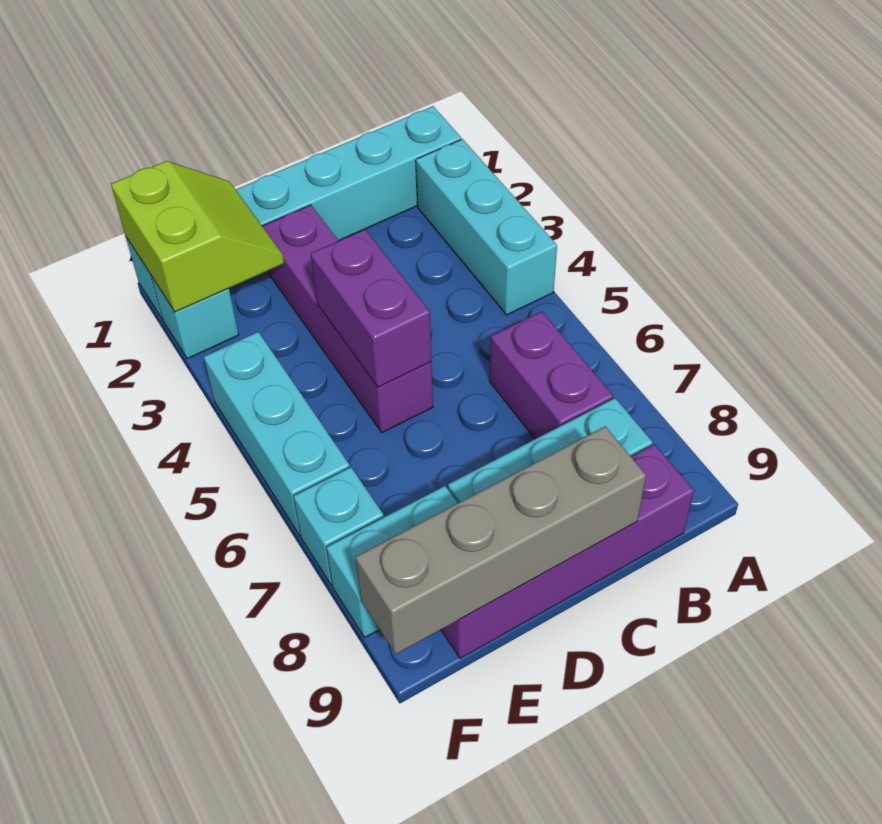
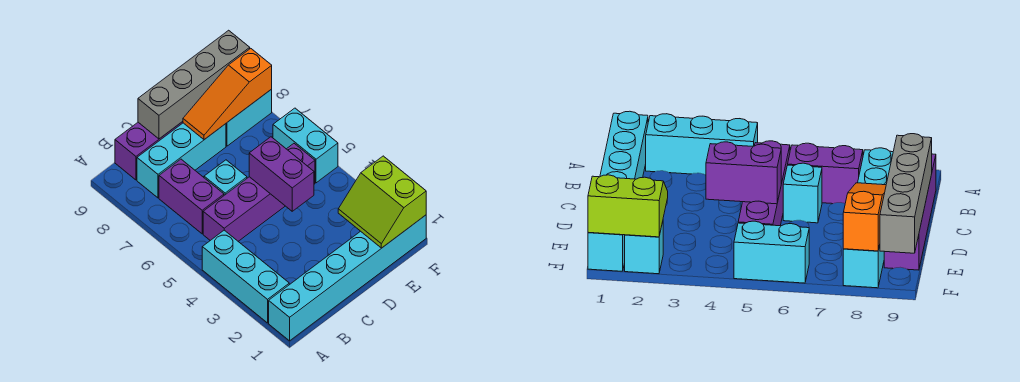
purple 1x4 brick [262,205,433,433] -> purple 1x4 brick turned to [203,144,315,241]
none -> orange 1x3 slope [183,48,272,140]
cyan 1x3 brick [204,332,350,535] -> cyan 1x2 brick [273,108,338,183]
cyan 1x1 brick [293,467,384,585] -> cyan 1x1 brick moved to [204,160,247,195]

